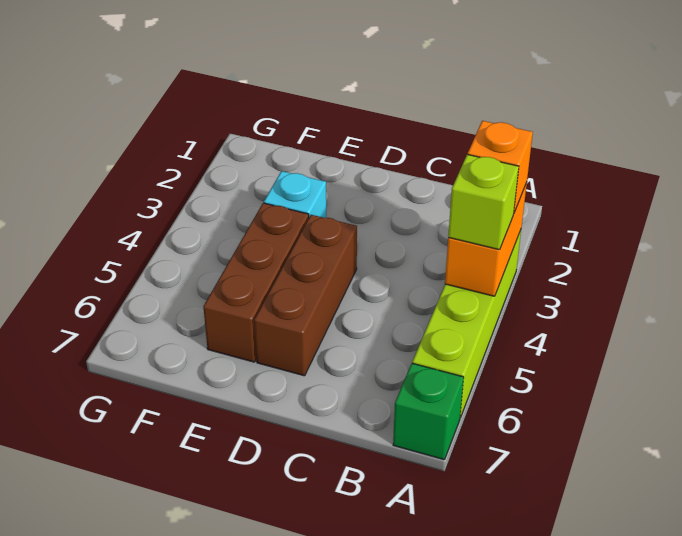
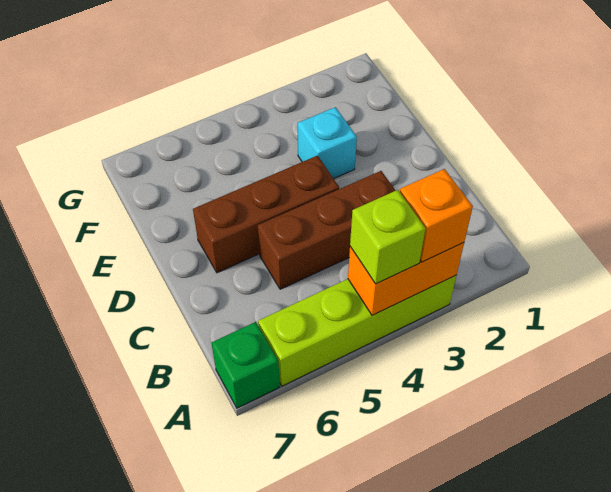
brown 1x3 brick [203,203,309,362] -> brown 1x3 brick moved to [258,171,396,289]

